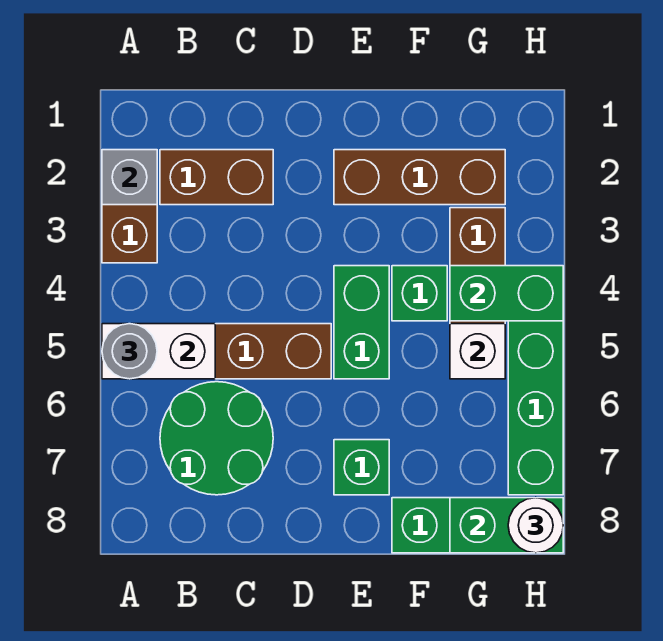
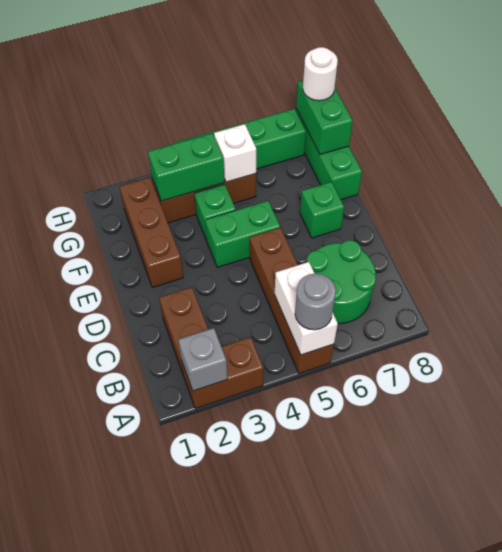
green 1x2 brick [450,266,563,321] -> green 1x2 brick turned to [148,133,224,201]

